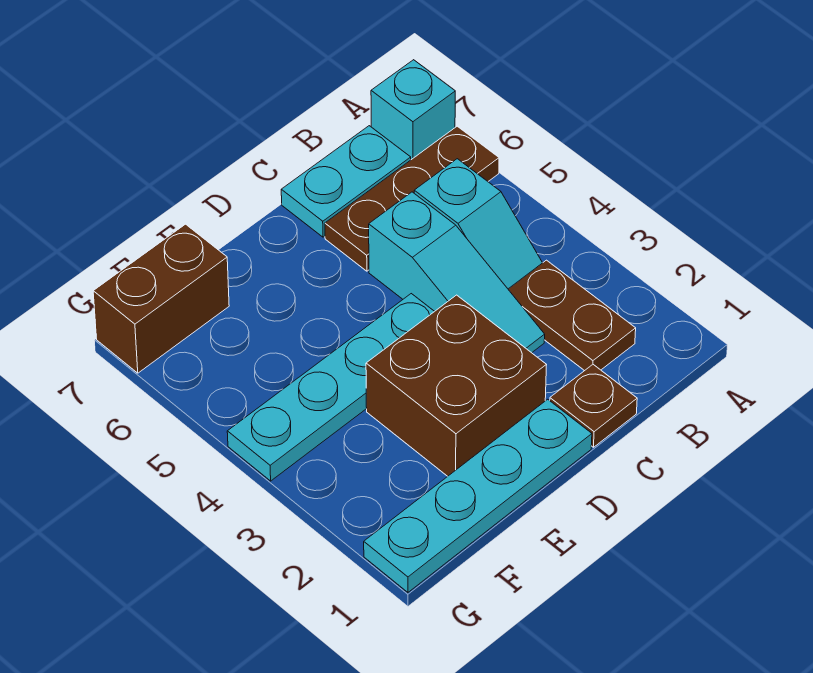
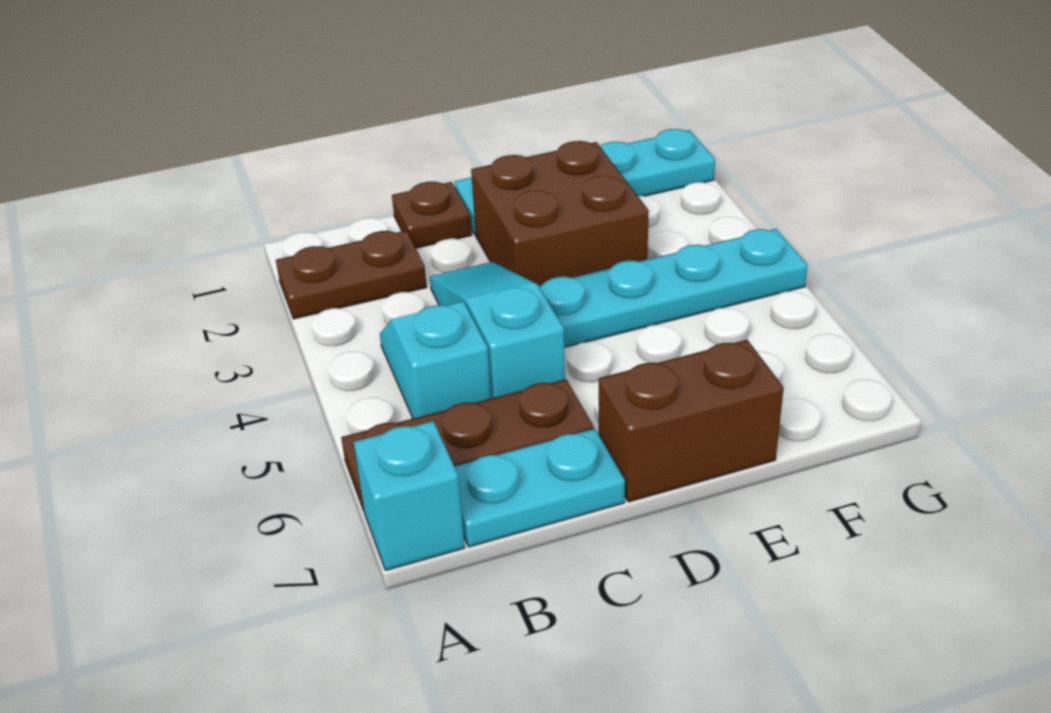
brown 1x2 plate [508,260,636,371] -> brown 1x2 plate turned to [276,231,427,319]
brown 1x2 brick [93,224,229,373] -> brown 1x2 brick moved to [599,340,784,502]

